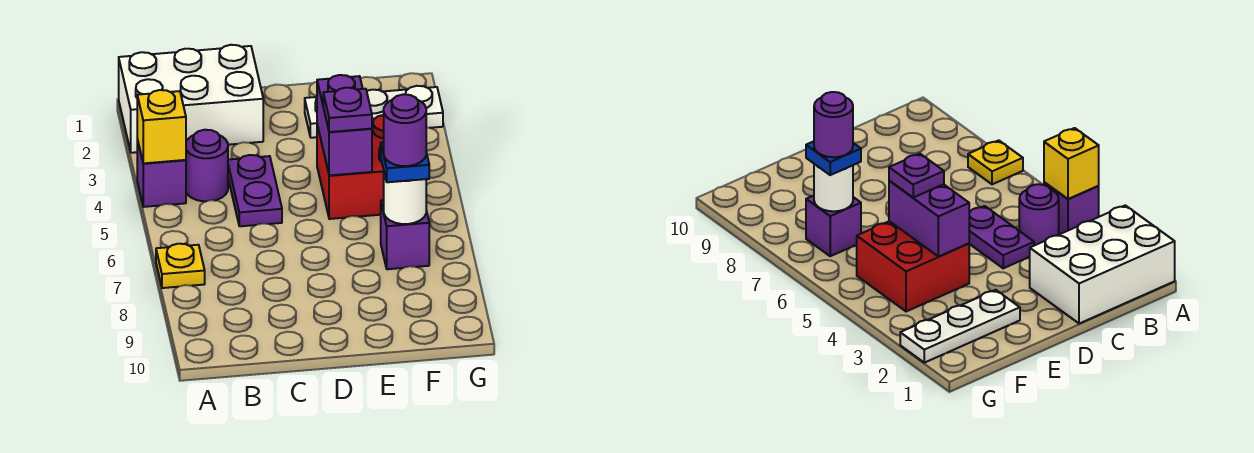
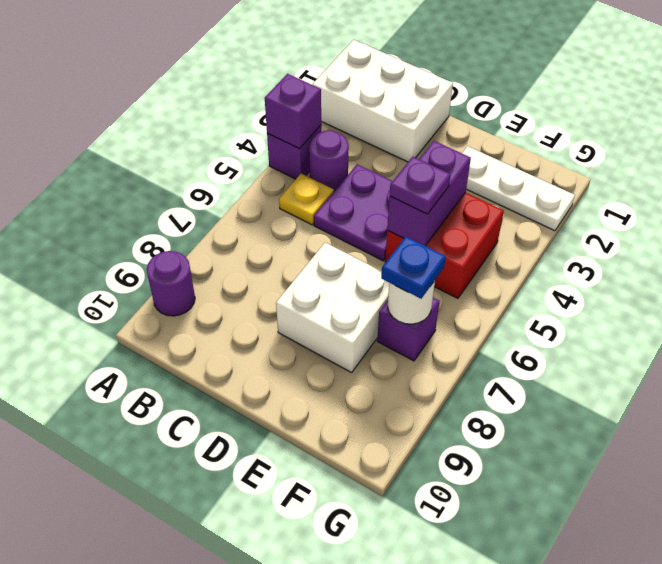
yellow 1x1 brick [137,90,186,163] -> purple 1x1 brick [265,74,321,149]
yellow 1x1 plate [156,244,205,288] -> yellow 1x1 plate moved to [279,174,334,225]
purple 1x2 plate [228,155,282,226] -> purple 2x2 plate [314,164,392,261]
none -> white 2x2 brick [276,243,389,373]
purple 1x1 round brick [384,94,426,166] -> purple 1x1 round brick moved to [147,251,195,316]

